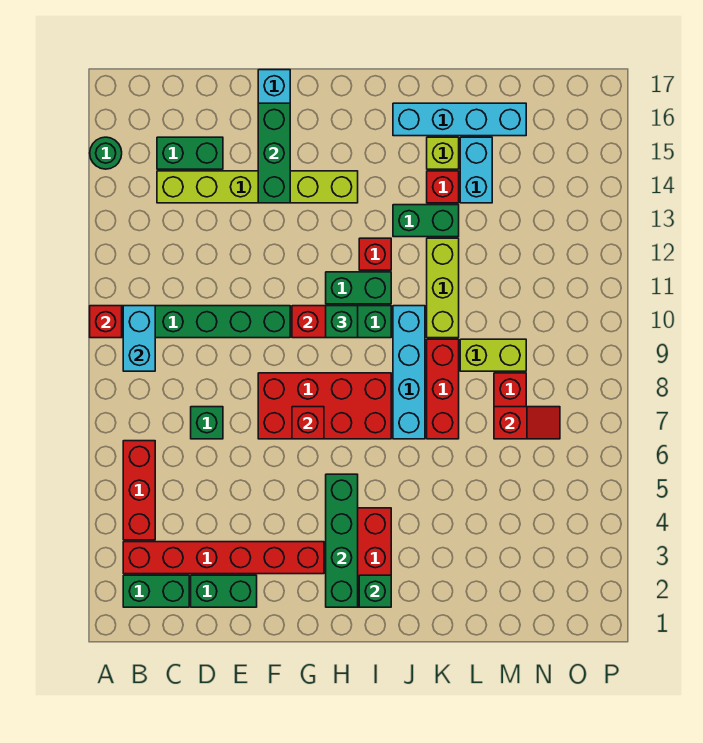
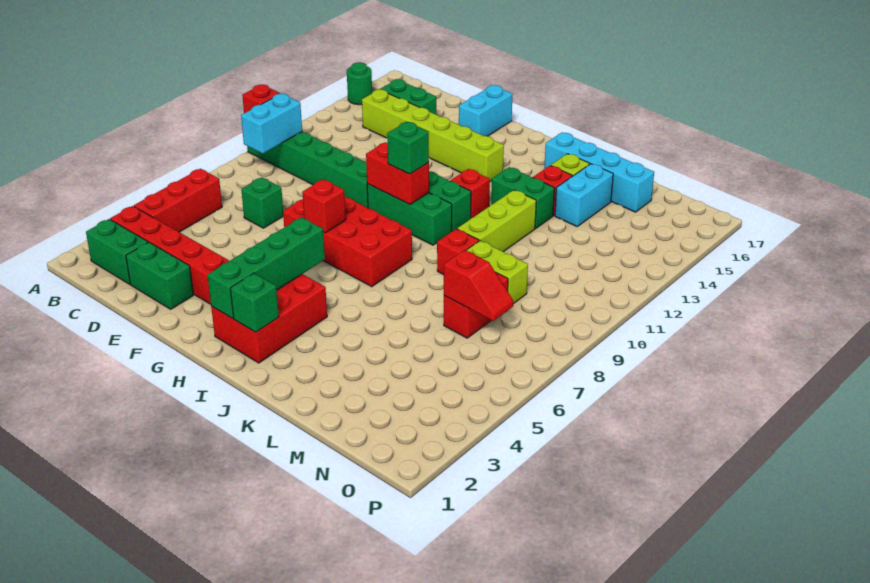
green 1x3 brick [258,103,290,203] -> none
cyan 1x4 brick [393,306,425,439] -> none
red 1x3 brick [427,339,459,439] -> red 1x1 brick [437,229,479,275]

